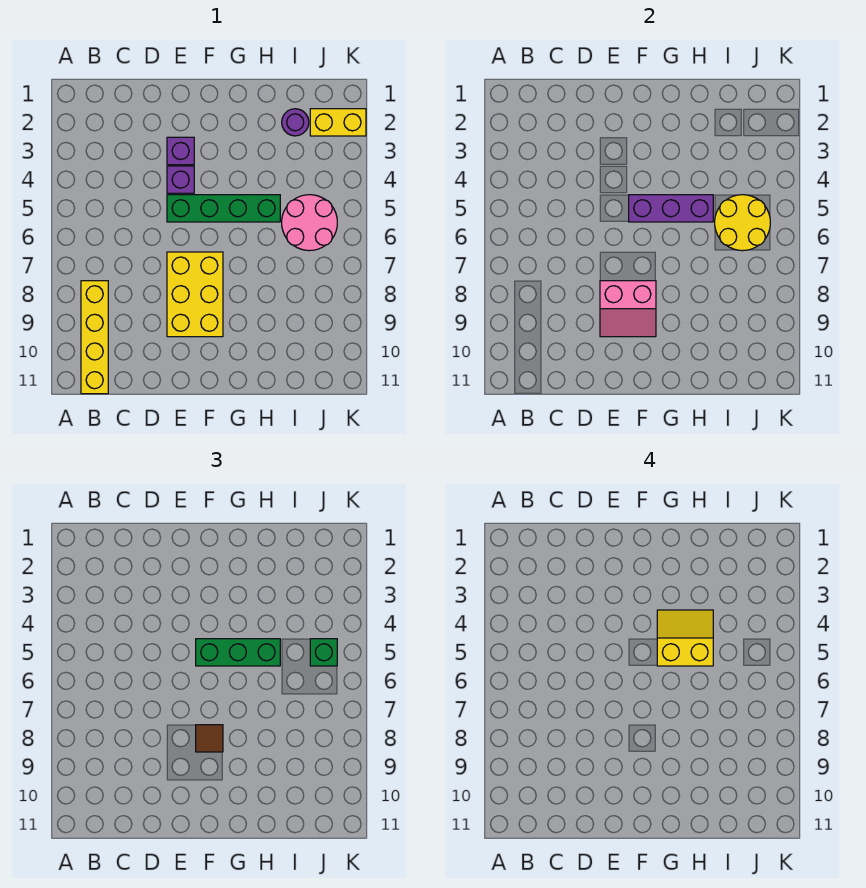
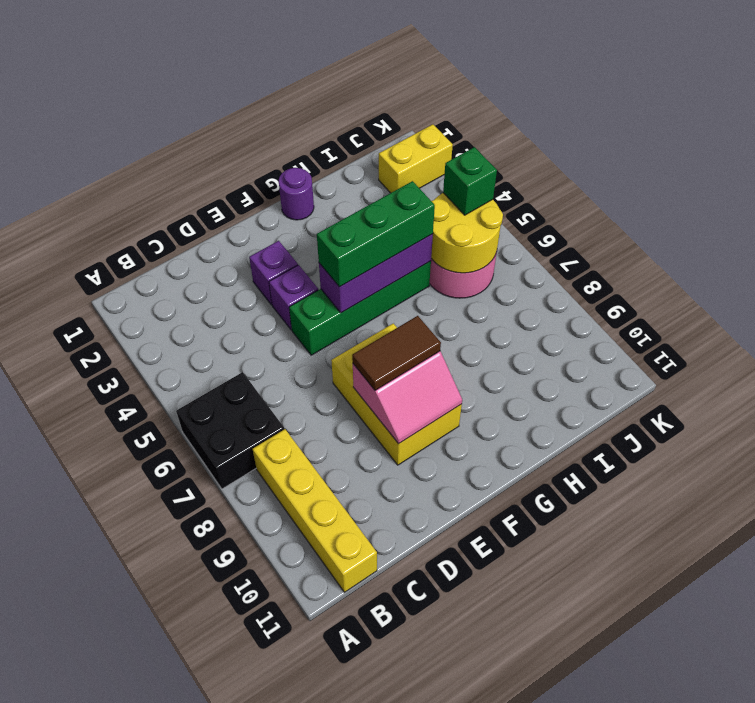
none -> black 2x2 brick [176,372,284,489]
brown 1x1 tile [196,725,223,752] -> brown 1x2 tile [352,316,441,390]
yellow 2x2 slope [657,610,713,666] -> none
purple 1x1 round brick [282,109,309,136] -> purple 1x1 round brick moved to [279,168,314,220]

